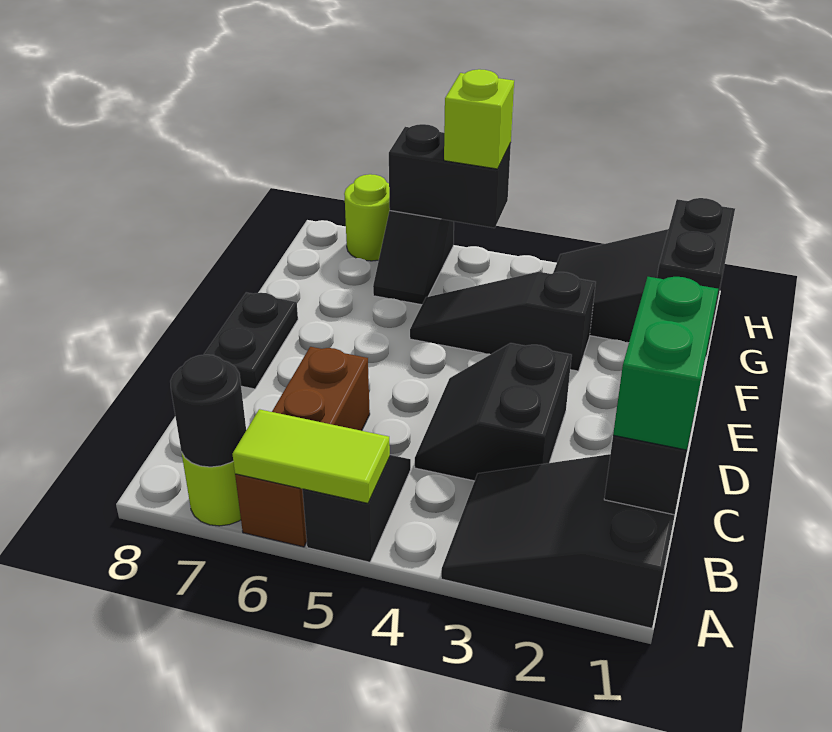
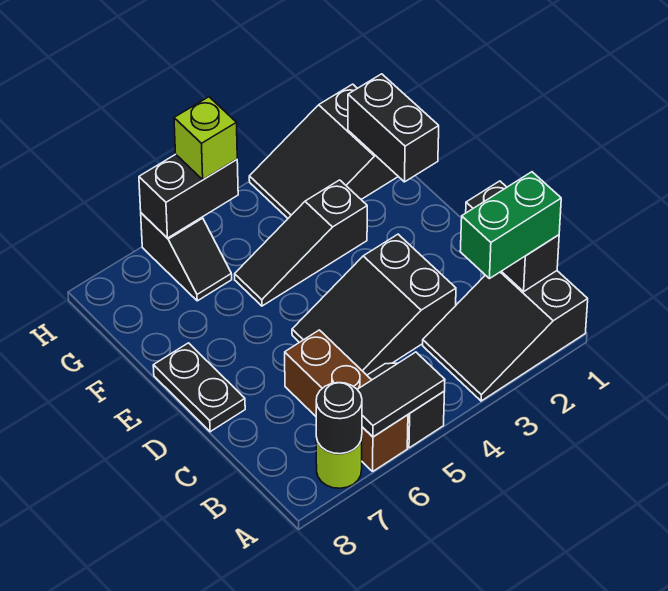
lime 1x2 tile [233,409,390,503] -> black 1x2 tile [357,352,445,437]
green 1x2 brick [613,277,718,450] -> green 1x2 brick turned to [460,172,561,279]
black 2x2 slope [415,343,572,481] -> black 2x3 slope [292,234,456,375]
lime 1x1 round brick [344,174,390,261] -> none

